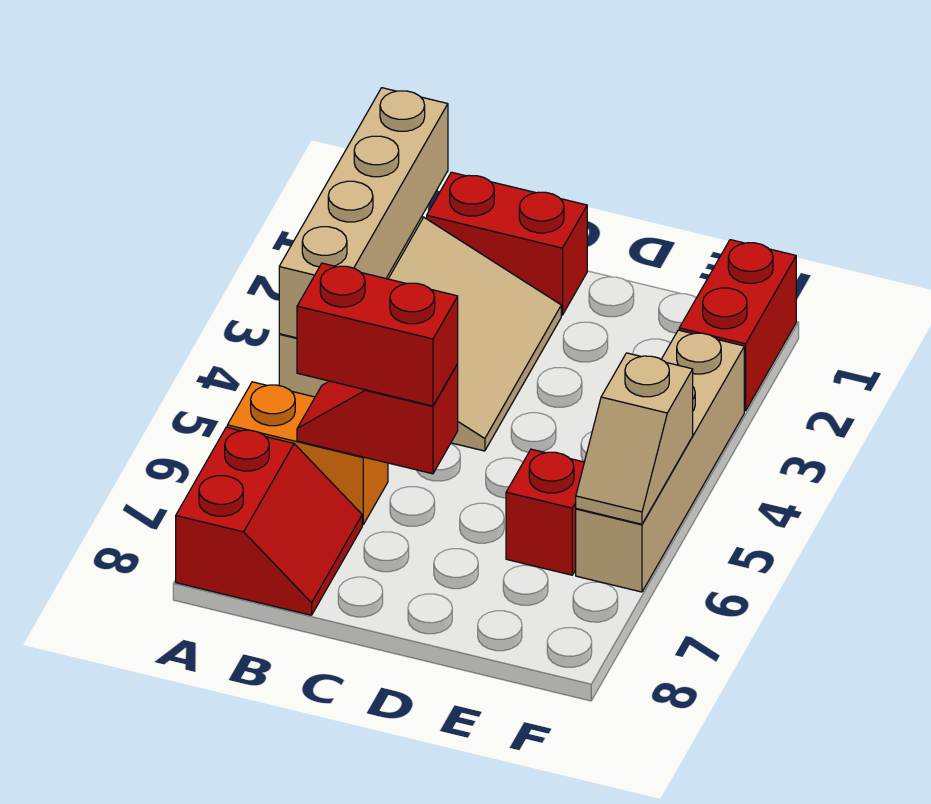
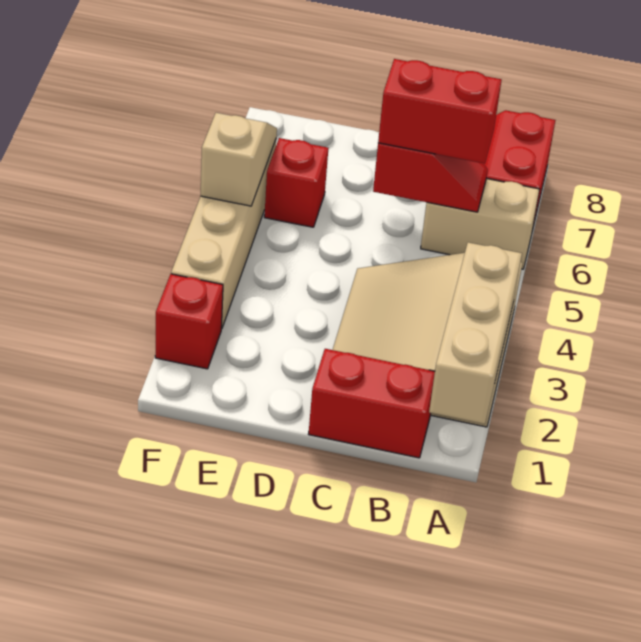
tan 1x4 brick [279,88,448,338] -> tan 1x3 brick [429,242,522,424]
orange 1x2 brick [227,382,388,525] -> tan 1x2 brick [421,179,540,269]
red 1x2 brick [679,240,796,411] -> red 1x1 brick [155,274,223,369]

